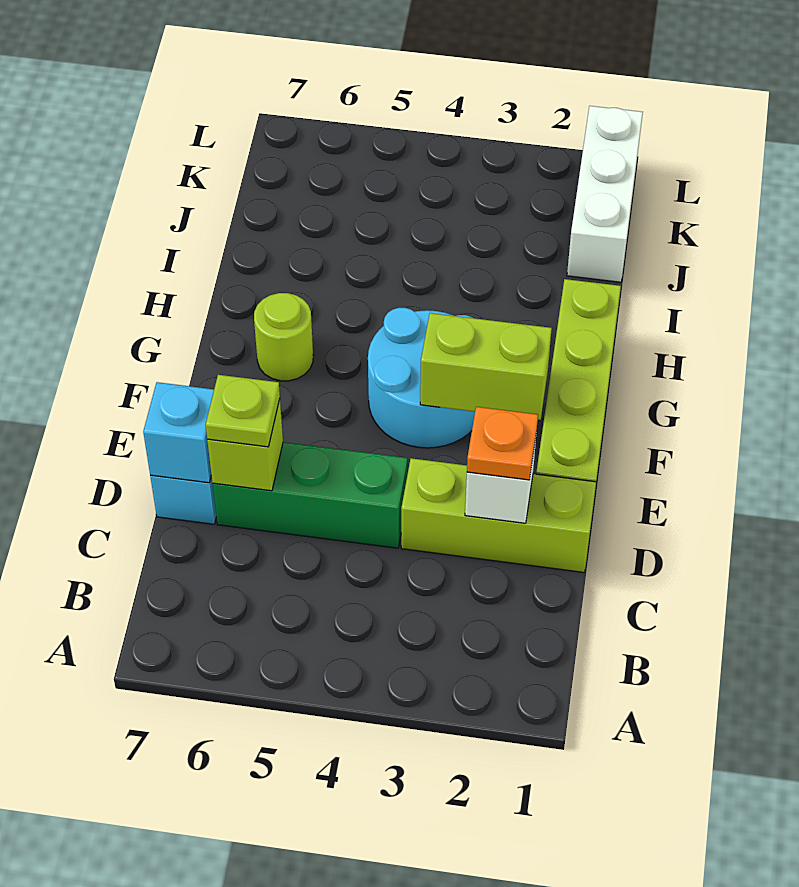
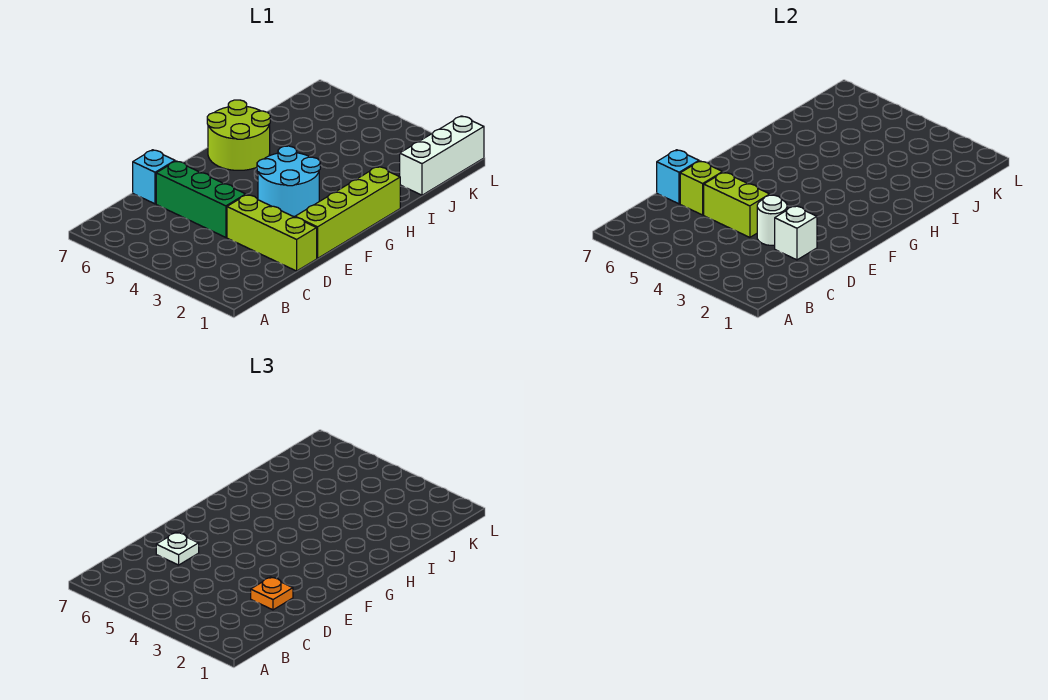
none -> white 1x1 round brick [757,195,787,245]
lime 1x1 plate [206,375,280,447] -> white 1x1 plate [156,532,199,565]
lime 1x2 brick [420,313,552,420] -> lime 1x2 brick moved to [704,172,770,237]
lime 1x1 round brick [254,293,313,381] -> lime 2x2 round brick [207,100,270,170]

